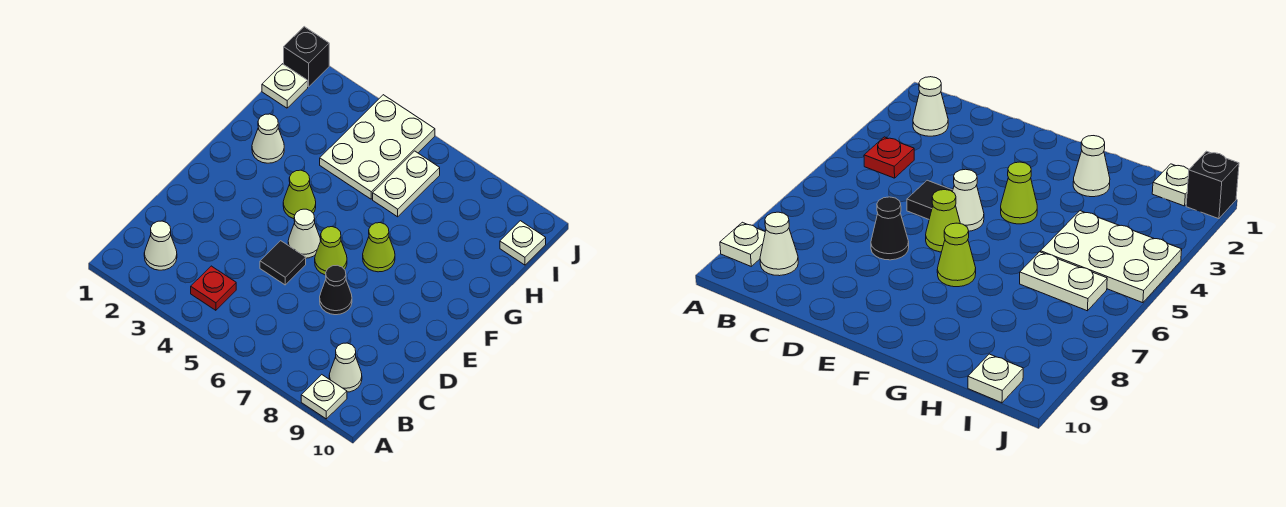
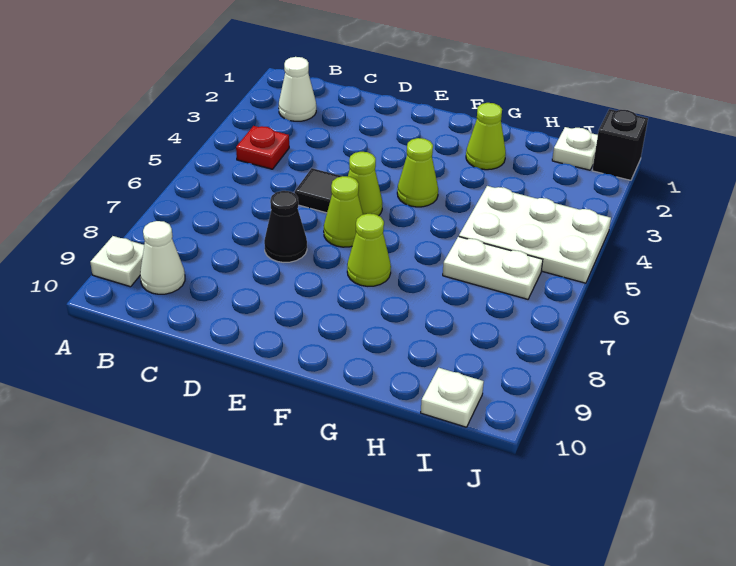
white 1x1 cone [288,209,321,258] -> lime 1x1 cone [348,152,382,216]
white 1x1 cone [252,114,284,163] -> lime 1x1 cone [466,103,506,170]

